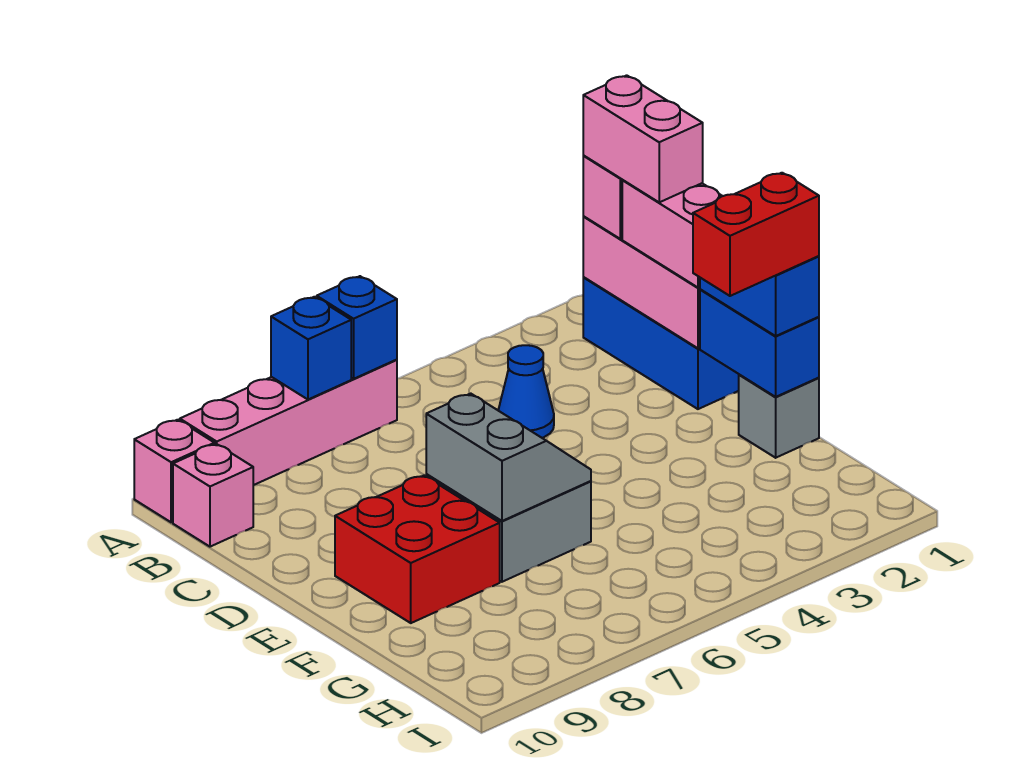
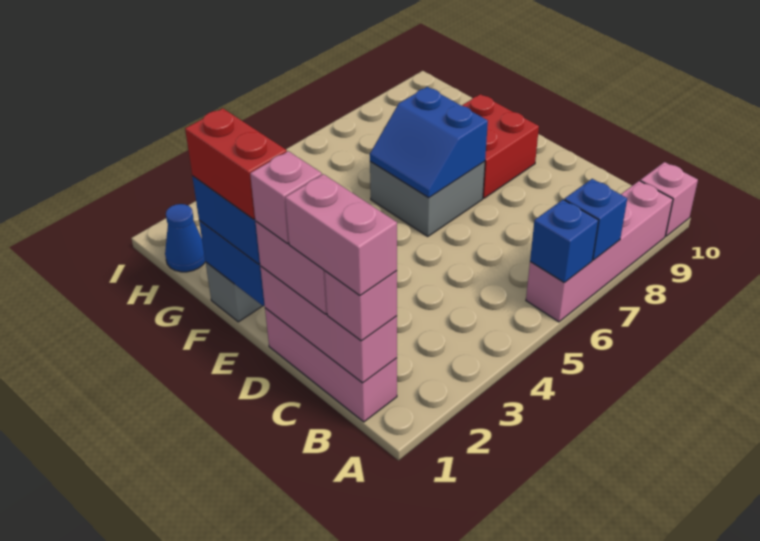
blue 1x3 brick [583,278,739,409] -> pink 1x3 brick [265,308,397,422]
pink 1x1 brick [173,444,253,547] -> pink 1x1 brick moved to [250,151,322,244]
blue 1x1 cone [498,345,554,438] -> blue 1x1 cone moved to [165,204,205,272]
grey 2x2 slope [426,394,591,521] -> blue 2x2 slope [370,87,488,198]
red 1x2 brick [693,173,819,296] -> red 1x2 brick turned to [185,108,287,219]

